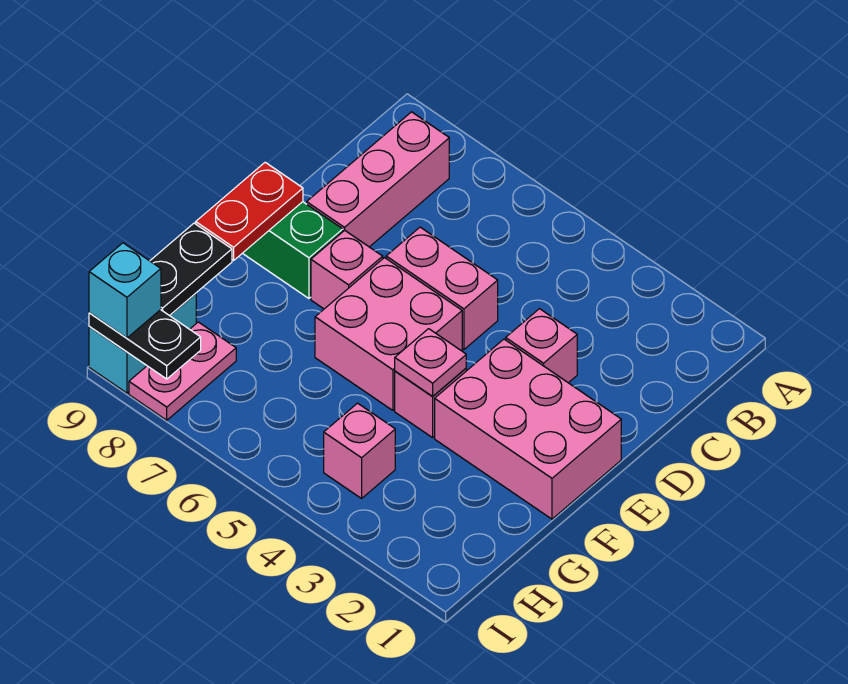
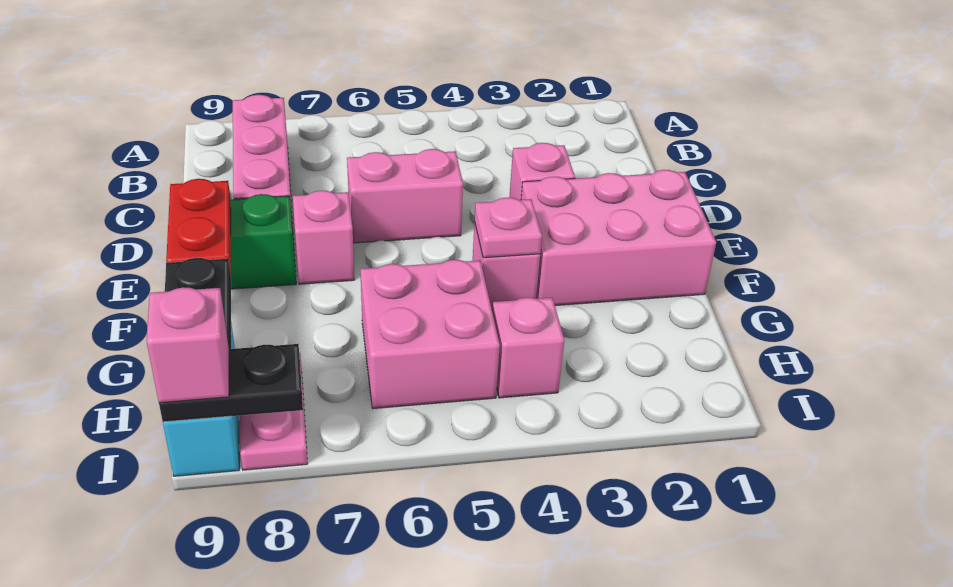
pink 2x2 brick [315,258,462,410] -> pink 2x2 brick moved to [360,260,500,409]
cyan 1x1 brick [89,243,161,338] -> pink 1x1 brick [147,287,229,403]

